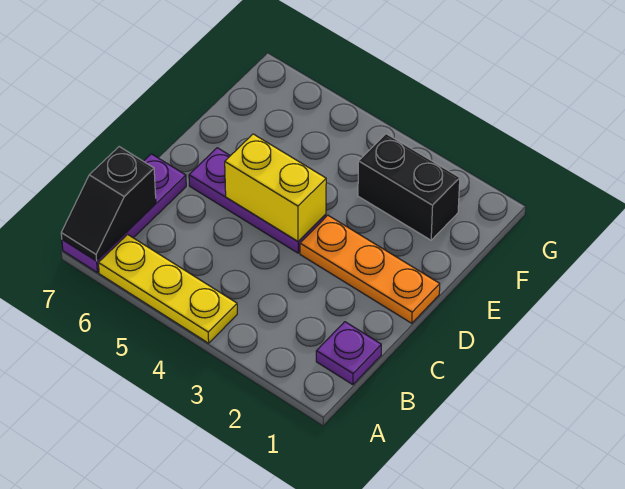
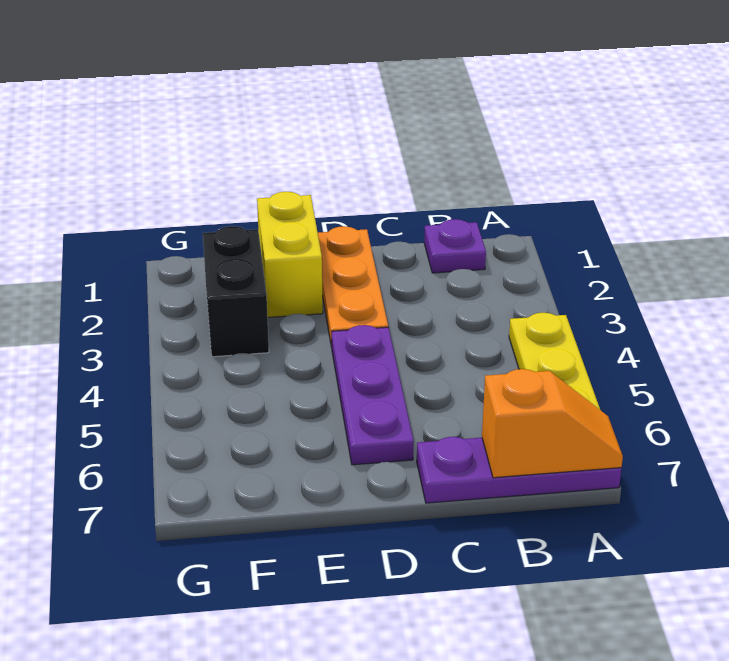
black 1x2 slope [61,147,156,261] -> orange 1x2 slope [482,369,623,478]
yellow 1x2 brick [225,134,326,241] -> yellow 1x2 brick moved to [257,192,323,317]

